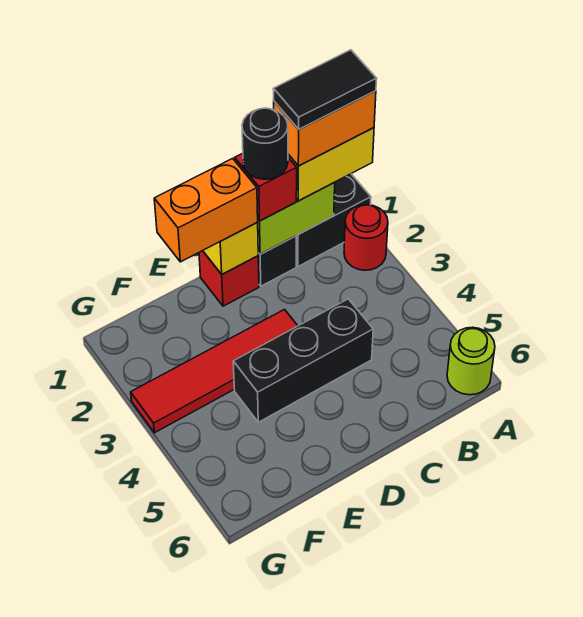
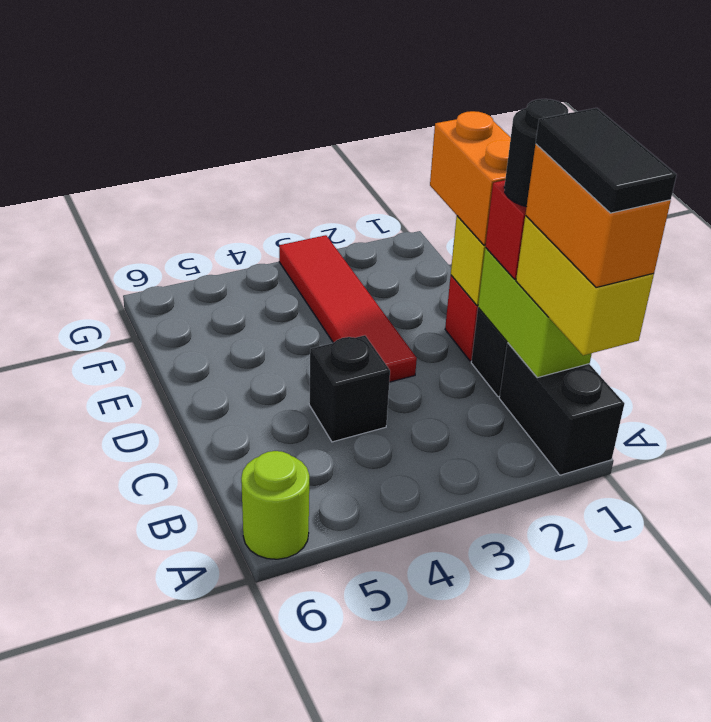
red 1x1 round brick [344,205,388,270] -> none
black 1x3 brick [233,299,373,422] -> black 1x1 brick [309,335,390,442]

